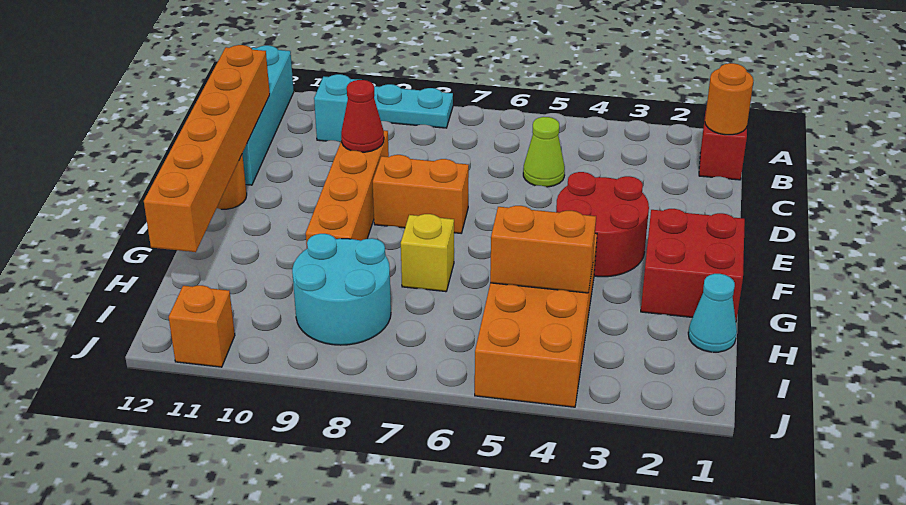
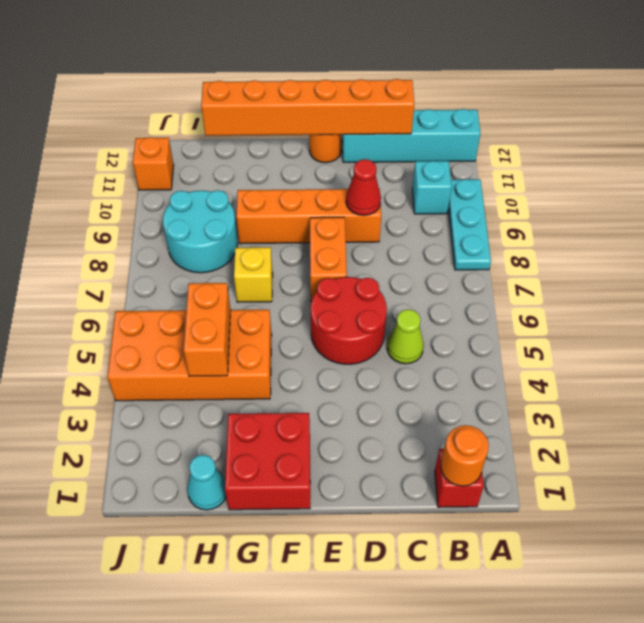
red 2x2 round brick [556,172,649,277] -> red 2x2 round brick moved to [311,277,387,364]

